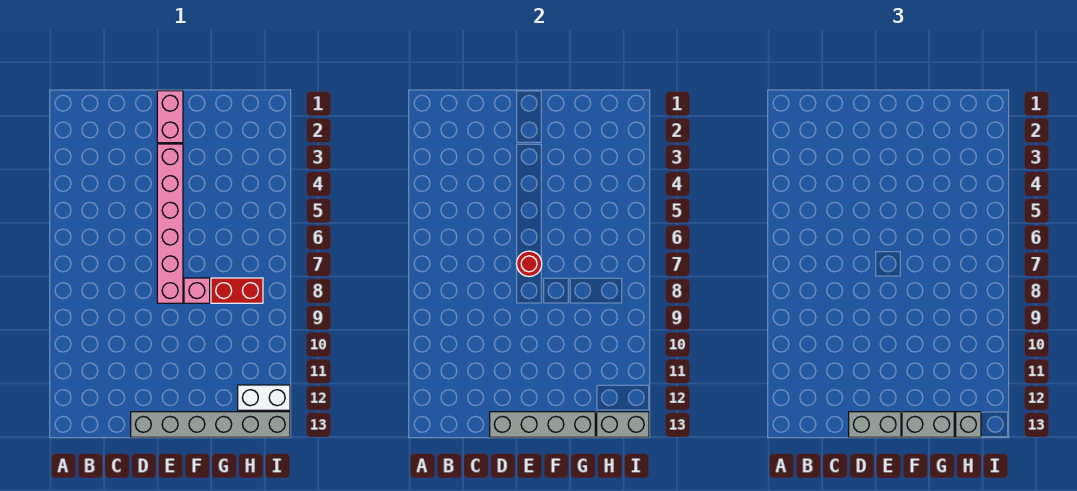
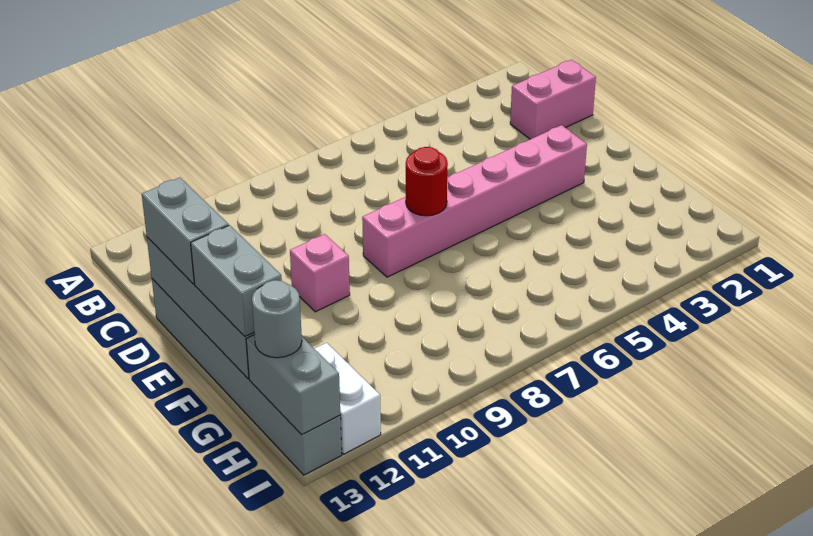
pink 1x2 brick [157,91,183,143] -> pink 1x2 brick moved to [510,60,596,139]
pink 1x1 brick [184,278,210,303] -> pink 1x1 brick moved to [290,234,350,312]
red 1x2 brick [211,278,263,303] -> none
grey 1x1 brick [956,412,981,437] -> grey 1x1 round brick [252,280,302,358]

